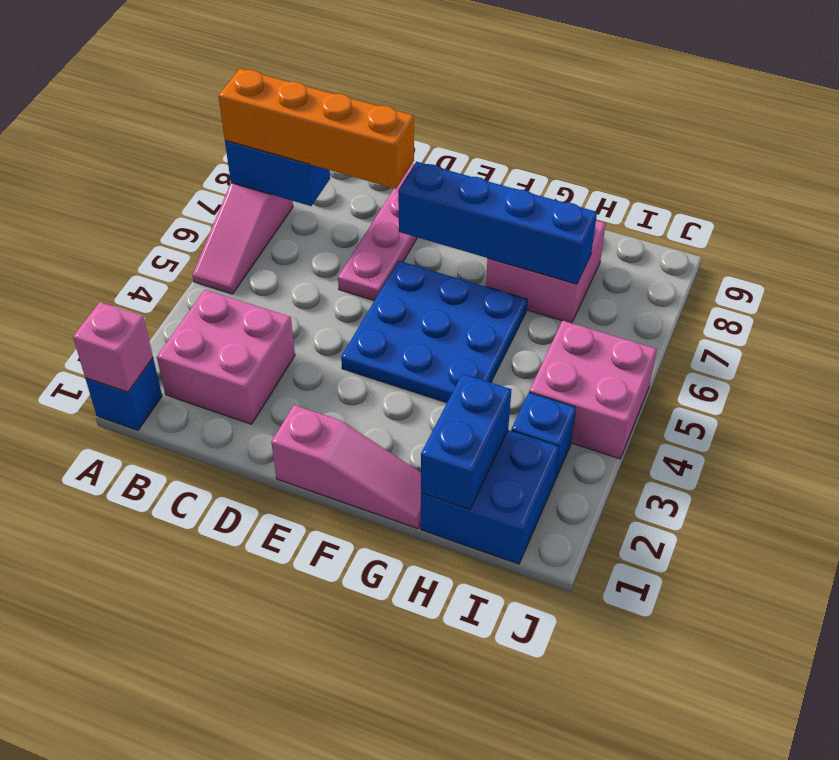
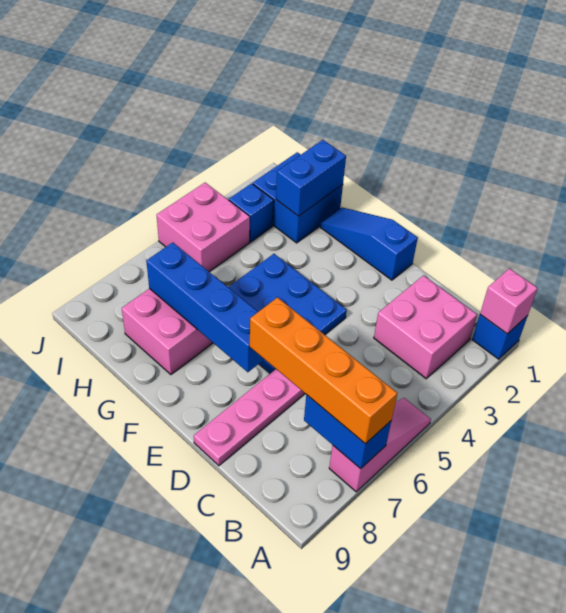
pink 1x3 slope [271,405,421,529] -> blue 1x3 slope [320,207,418,280]

